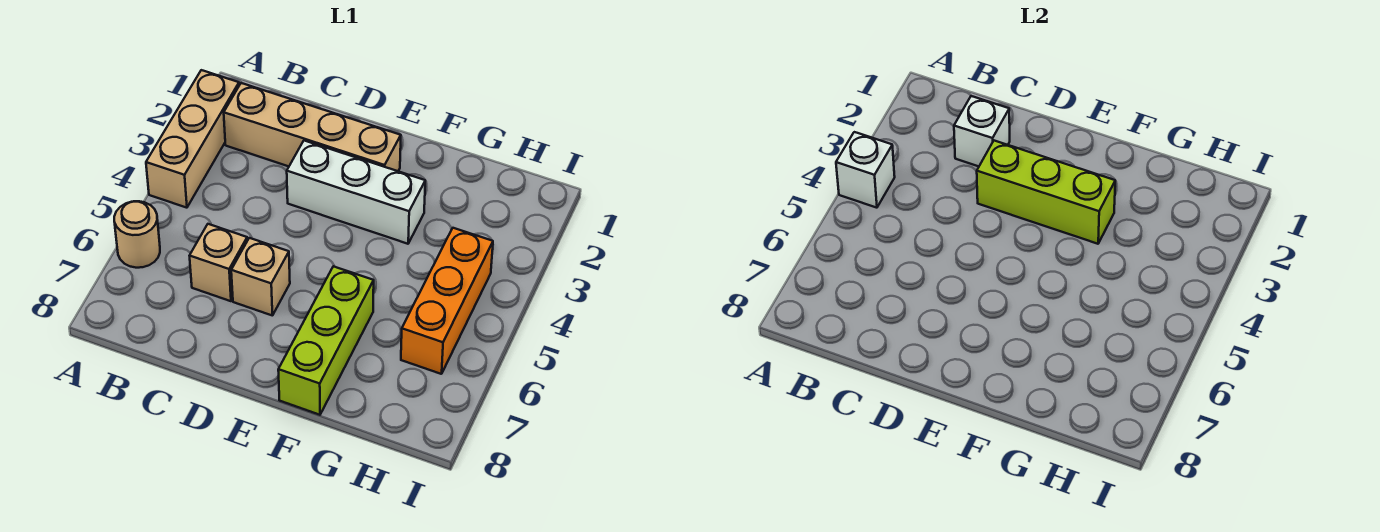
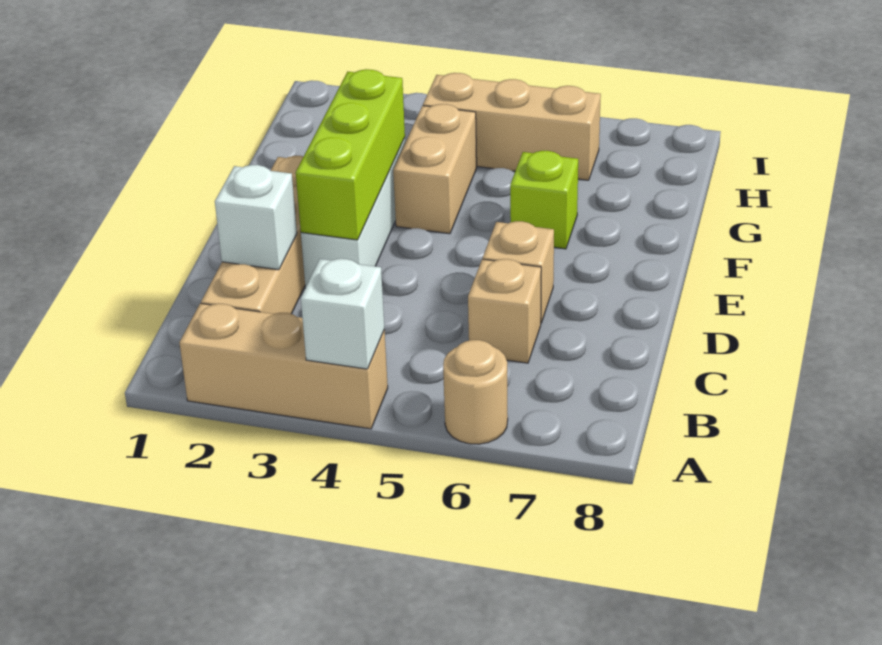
none -> tan 1x2 brick [393,104,477,234]
lime 1x3 brick [278,266,374,415] -> lime 1x1 brick [510,151,578,249]
orange 1x3 brick [401,228,493,374] -> tan 1x3 brick [423,73,601,180]

